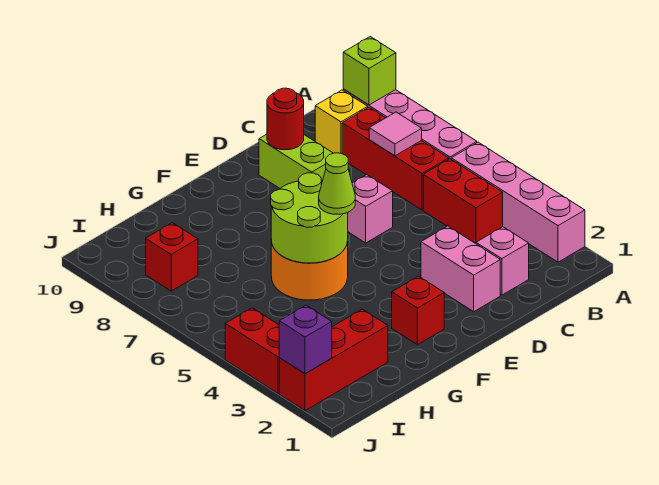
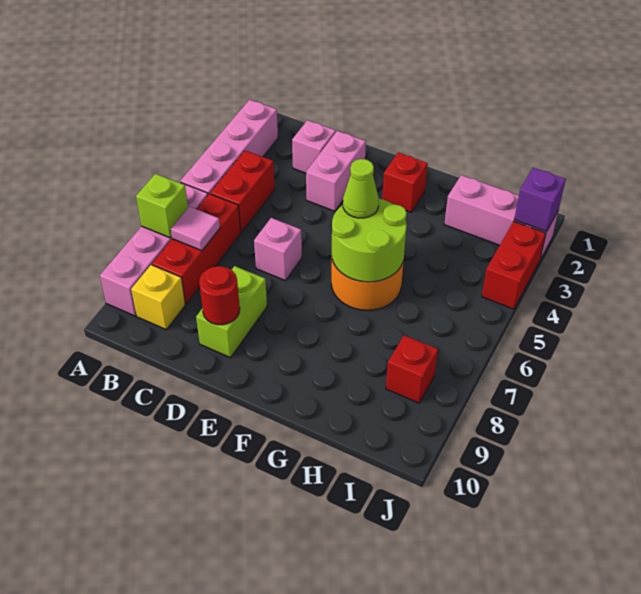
lime 1x1 brick [343,37,396,105] -> lime 1x1 brick moved to [136,174,188,238]
red 1x3 brick [279,309,388,411] -> pink 1x3 brick [444,175,558,260]

